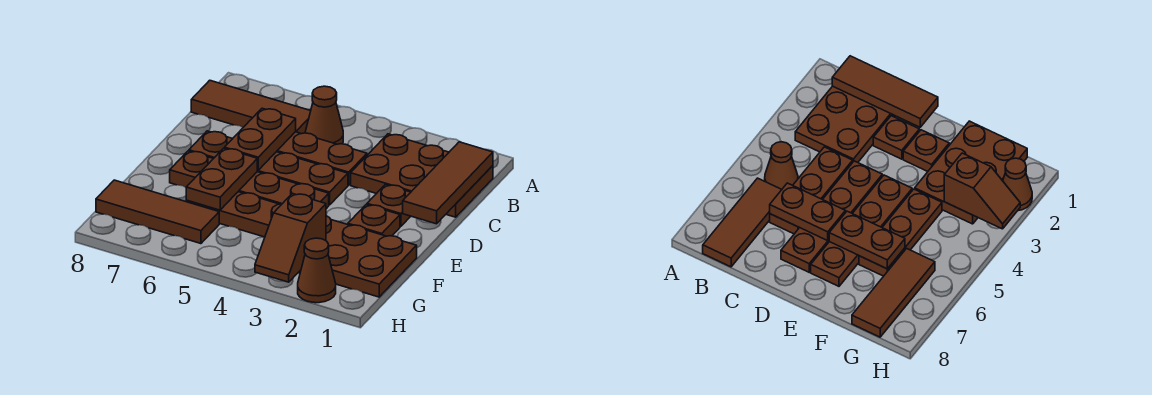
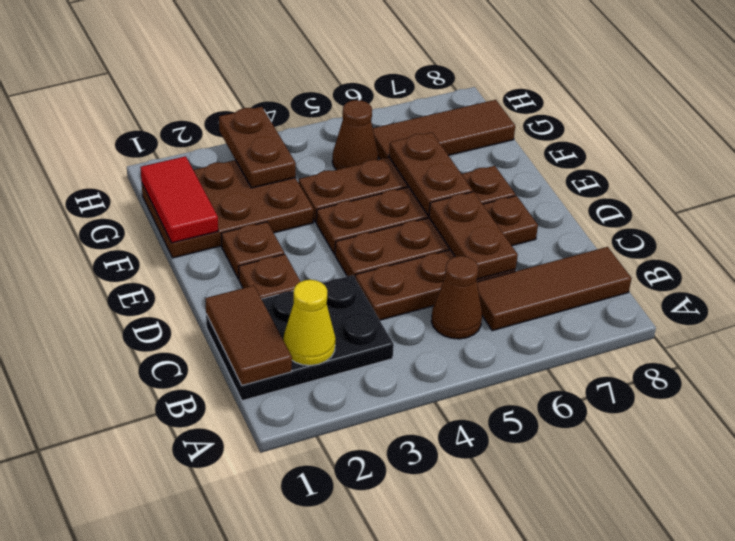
brown 2x3 plate [351,134,493,217] -> black 2x3 plate [206,275,394,401]
brown 1x3 tile [403,142,493,224] -> brown 1x2 tile [205,286,292,385]
none -> yellow 1x1 cone [283,280,336,365]
none -> red 1x2 tile [140,156,218,243]
brown 1x2 slope [255,193,326,282] -> brown 1x2 plate [219,107,296,188]
brown 1x1 cone [298,238,336,303] -> brown 1x1 cone moved to [332,100,378,170]

